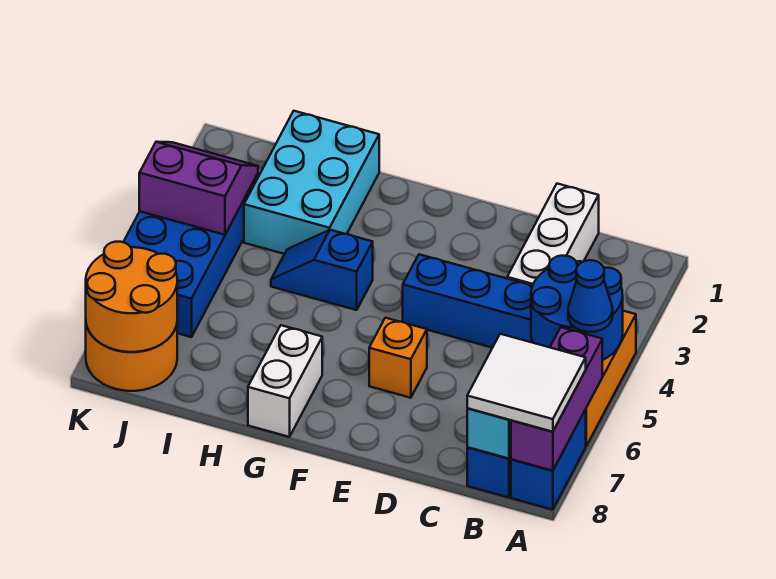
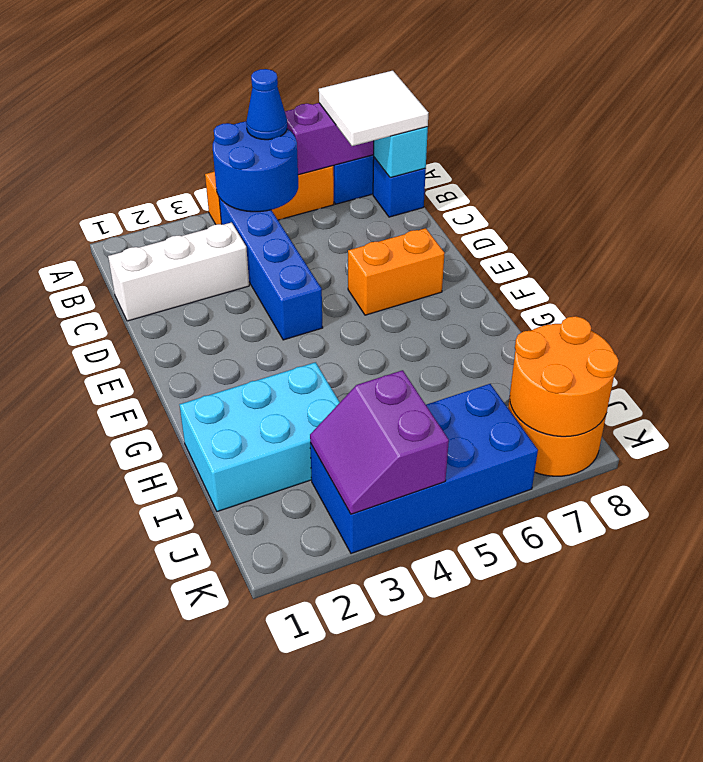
orange 1x1 brick [369,318,427,398] -> orange 1x2 brick [348,228,445,315]
blue 1x2 slope [271,230,373,310] -> none
white 1x2 brick [248,325,322,437] -> none

